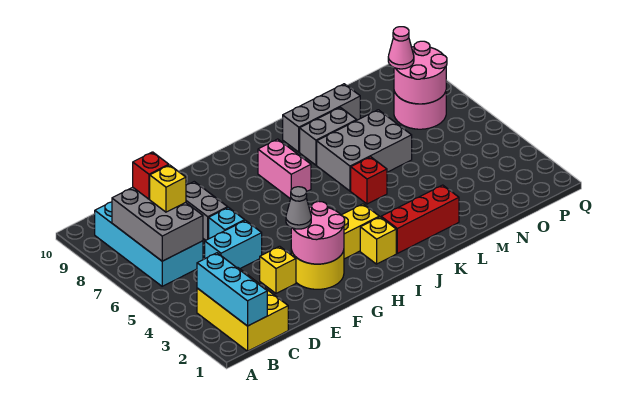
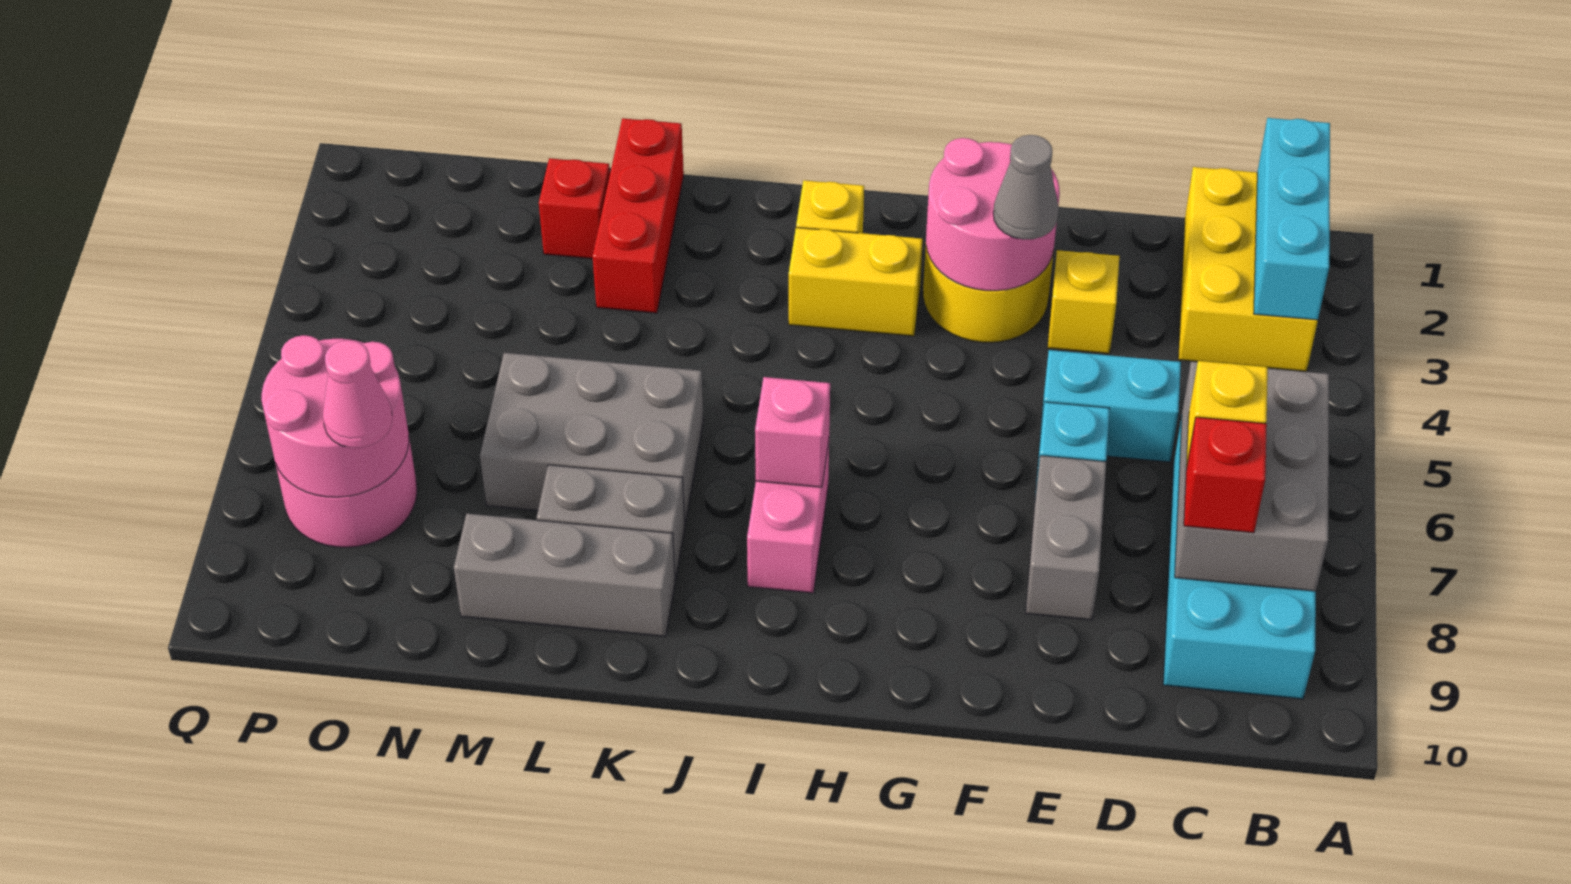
none -> pink 1x1 brick [755,377,830,487]
red 1x3 brick [381,185,459,253] -> red 1x3 brick turned to [593,118,684,313]
red 1x1 brick [351,157,387,204] -> red 1x1 brick moved to [539,158,610,259]

